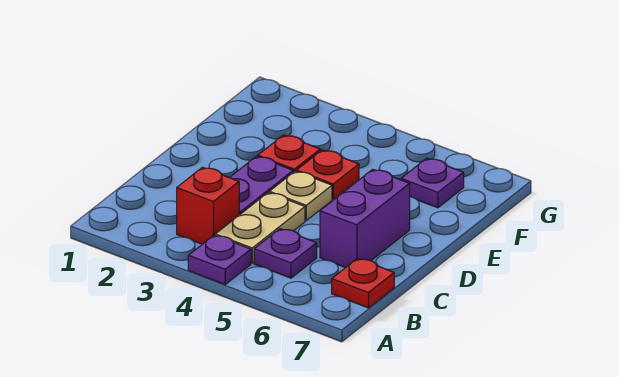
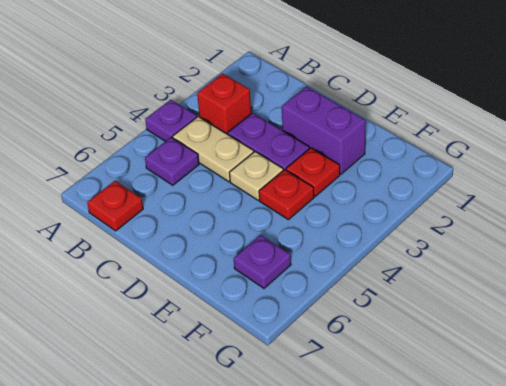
purple 1x2 brick [320,169,410,267] -> purple 1x2 brick moved to [282,87,366,174]

